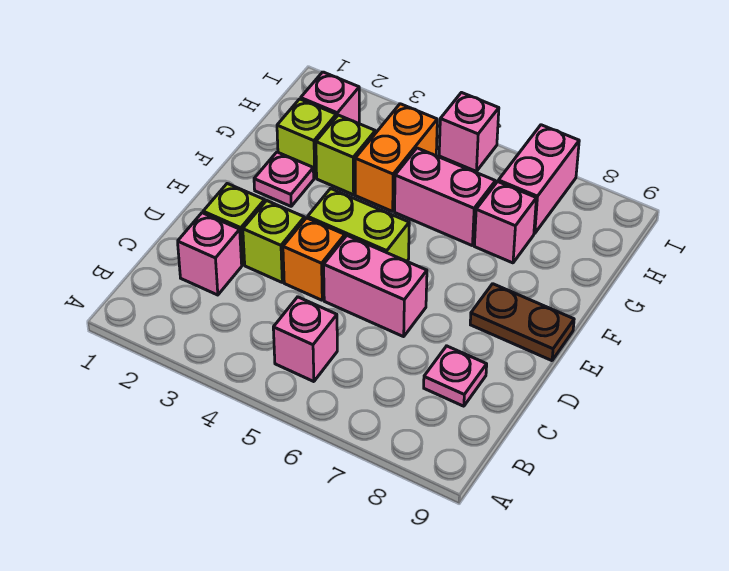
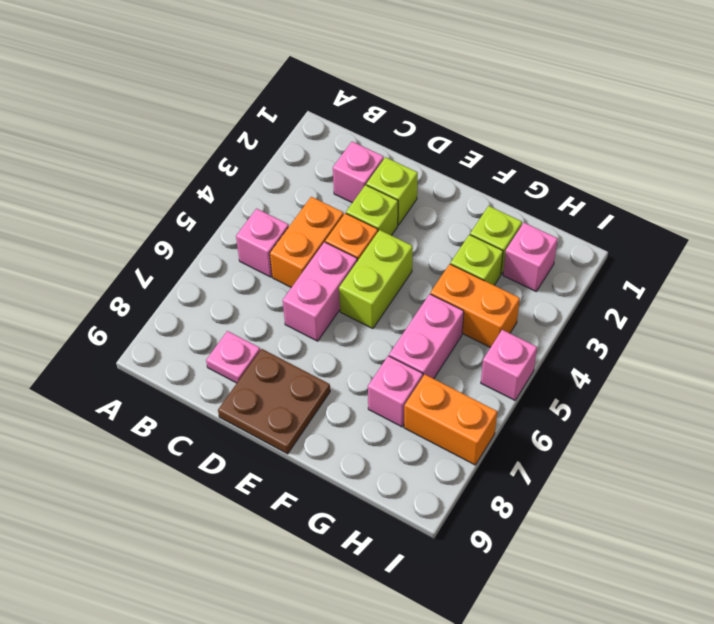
none -> orange 1x2 brick [270,197,344,288]
brown 1x2 plate [470,284,574,361] -> brown 2x2 plate [218,349,330,454]
pink 1x1 plate [254,152,314,206] -> none
pink 1x2 brick [498,125,579,234] -> orange 1x2 brick [404,375,497,465]

